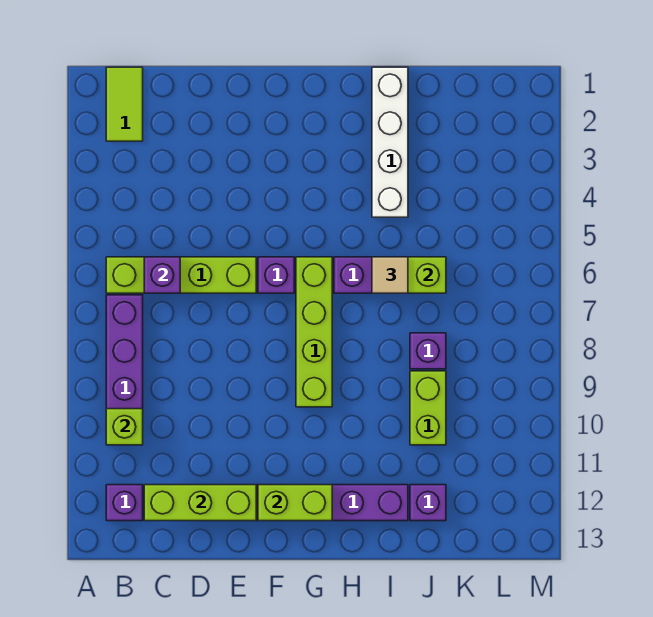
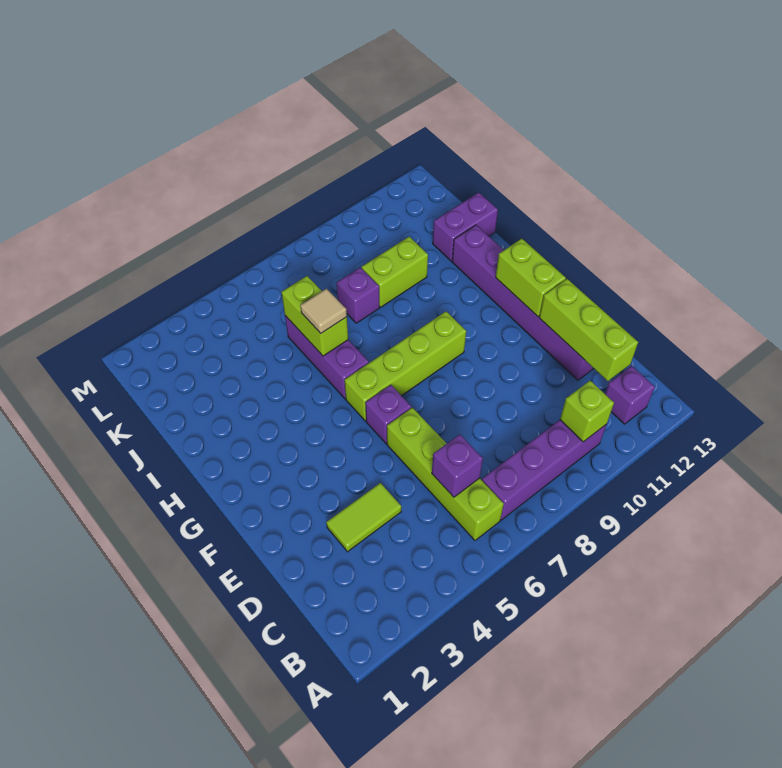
lime 1x2 tile [106,67,143,141] -> lime 1x2 tile moved to [326,483,401,552]
white 1x4 brick [372,67,408,217] -> none
purple 1x1 brick [410,485,446,521] -> purple 1x2 brick [433,192,498,261]

